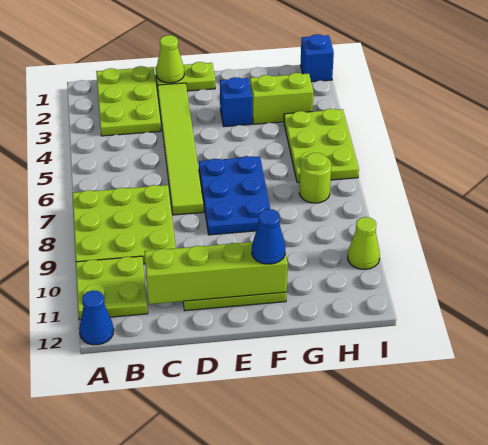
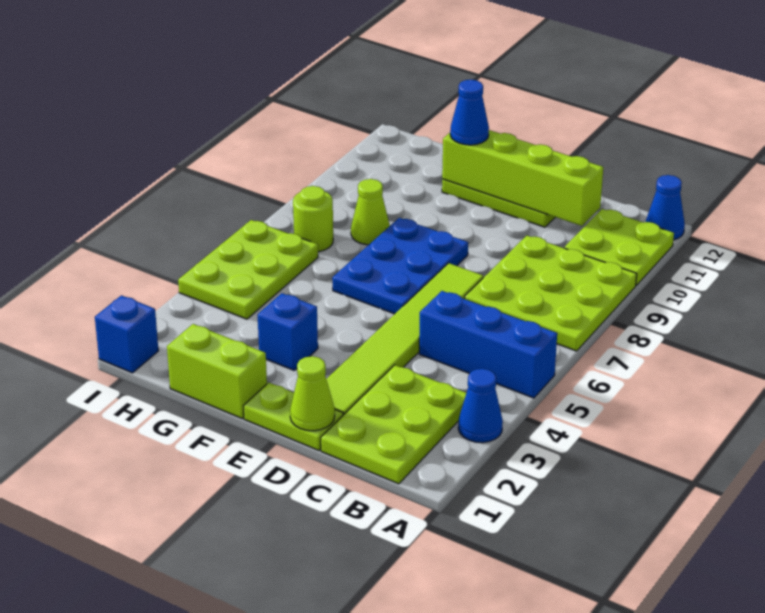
none -> blue 1x1 cone [458,369,503,443]
none -> blue 1x3 brick [419,291,557,398]
lime 1x2 brick [250,73,313,124] -> lime 1x2 brick moved to [167,324,267,418]
lime 1x1 cone [348,217,380,269] -> lime 1x1 cone moved to [351,179,390,245]

